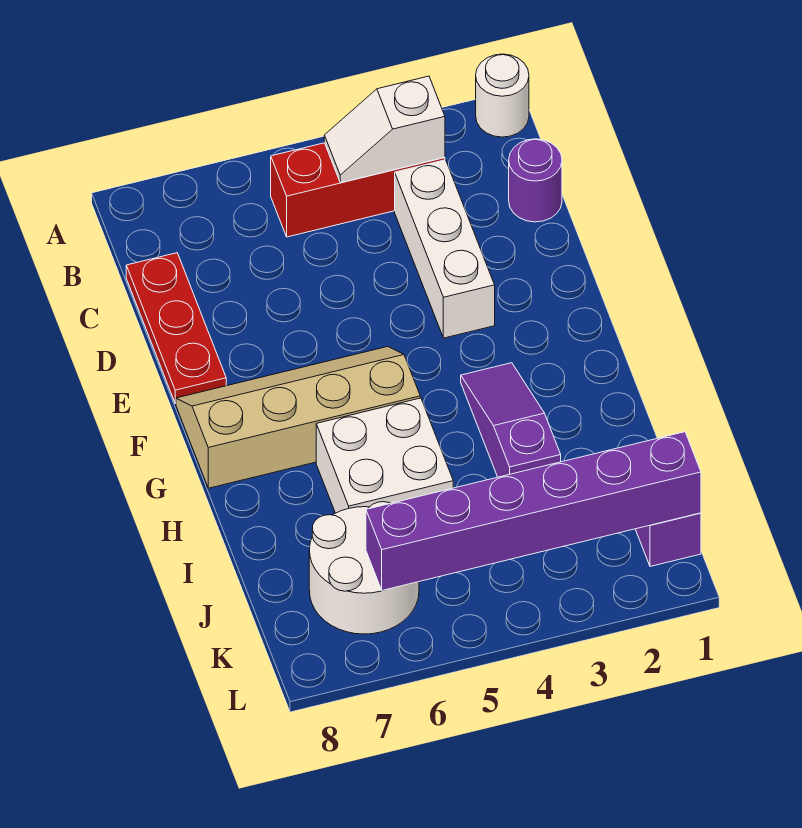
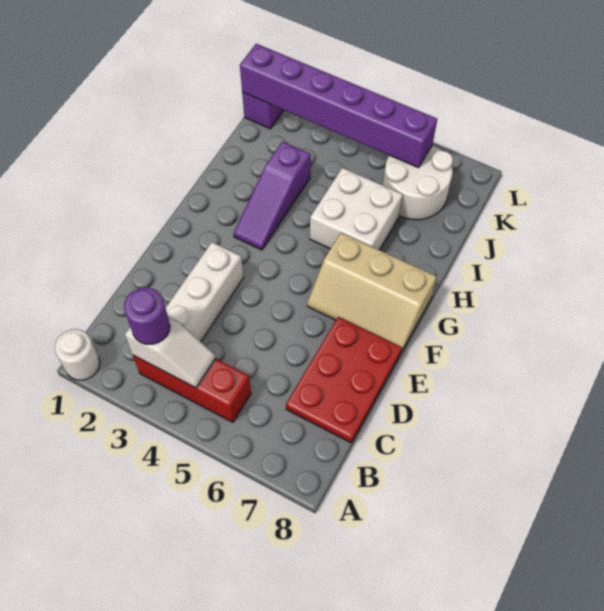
purple 1x1 round brick [509,139,562,222] -> purple 1x1 round brick moved to [124,288,170,344]
red 1x3 plate [126,253,226,403] -> red 2x3 plate [286,317,402,443]
tan 2x4 slope [176,347,420,488] -> tan 2x3 slope [307,233,437,352]

